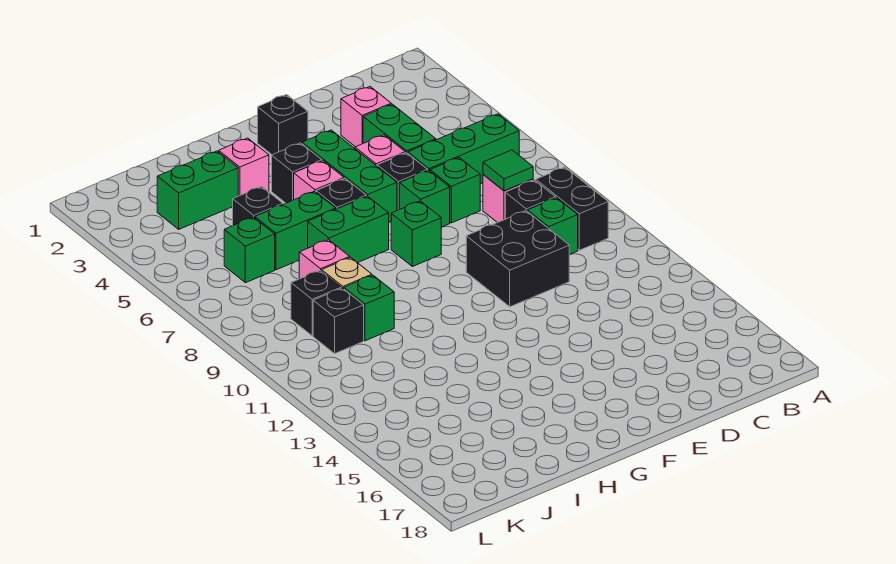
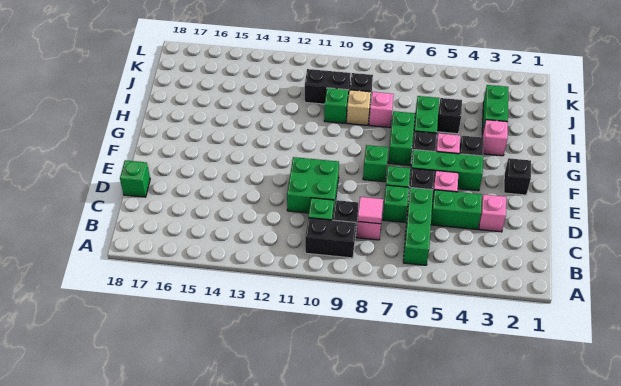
green 1x1 tile [483,150,533,191] -> pink 1x1 tile [357,197,383,224]
black 2x2 brick [466,211,569,307] -> green 2x2 brick [287,157,339,213]
green 1x1 brick [224,217,275,283] -> green 1x1 brick moved to [120,160,150,197]
black 1x1 brick [313,288,364,354] -> black 1x2 brick [305,69,351,104]

